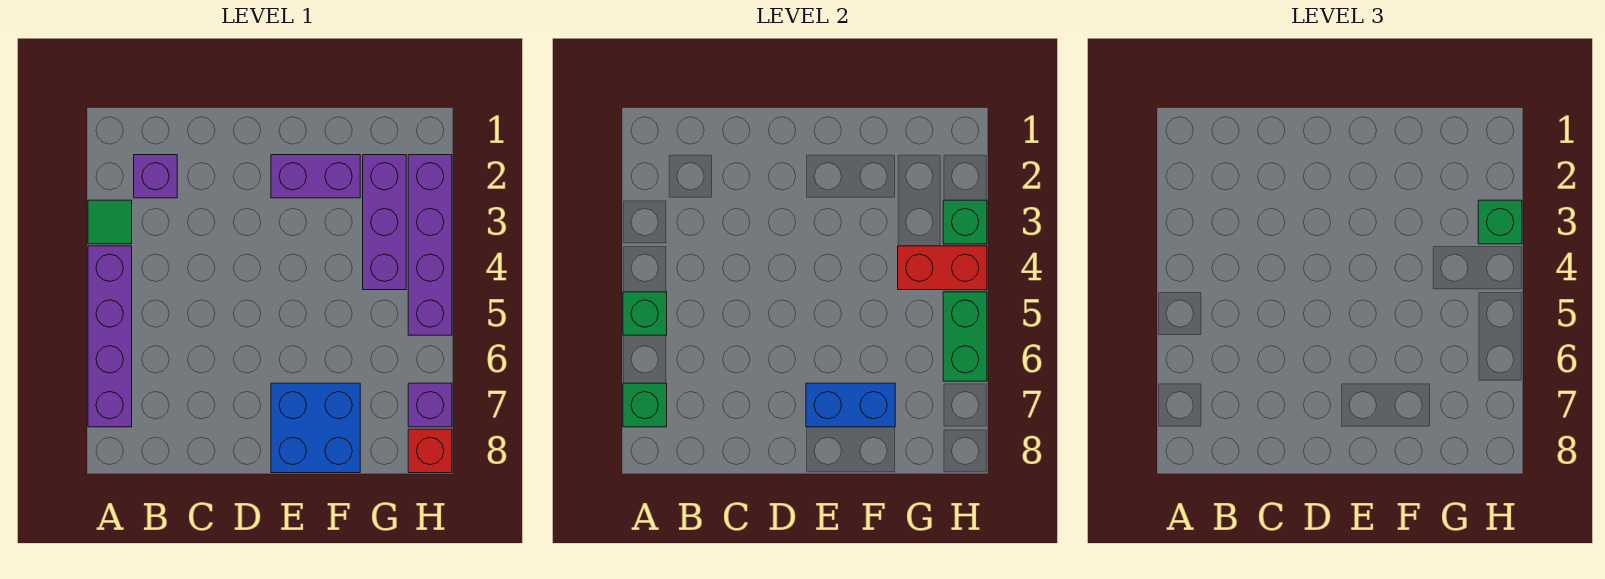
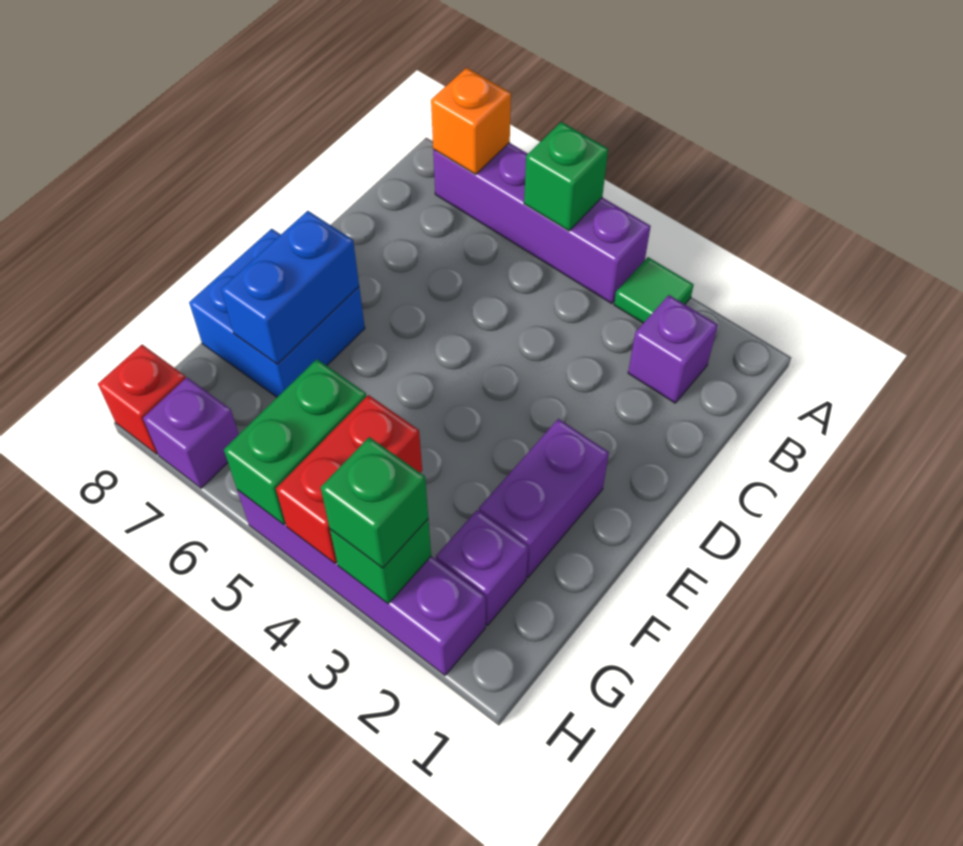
green 1x1 brick [623,383,667,427] -> orange 1x1 brick [431,68,511,175]
purple 1x3 brick [363,155,406,290] -> purple 1x1 brick [436,510,528,625]
green 1x2 brick [943,292,987,381] -> green 1x2 brick turned to [224,359,366,525]

